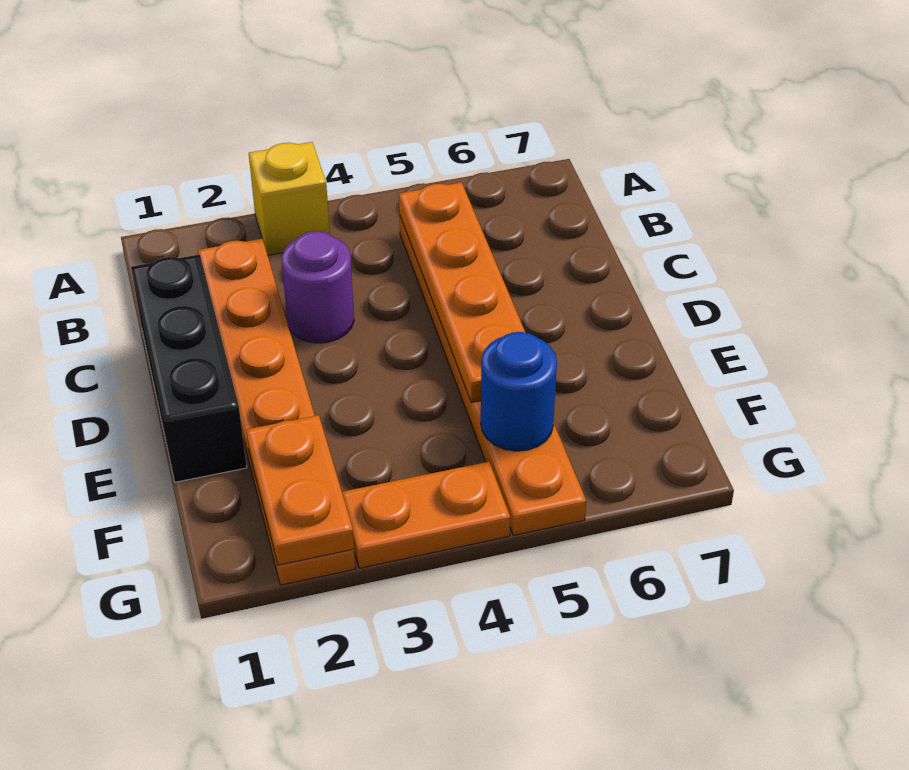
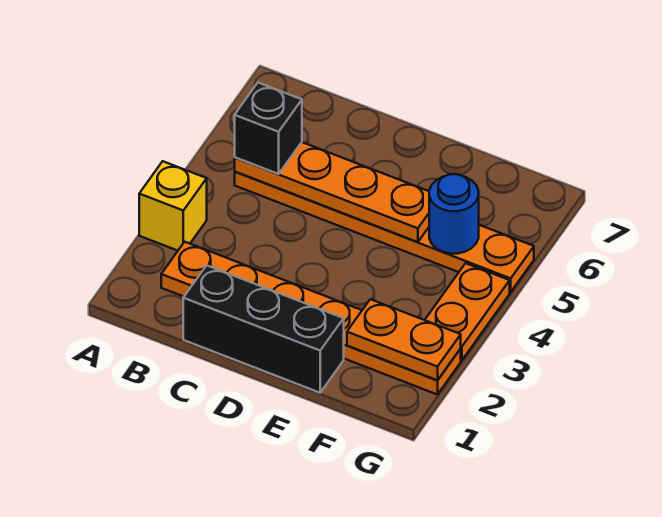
none -> black 1x1 brick [235,83,302,174]
purple 1x1 round brick [281,231,354,343] -> none

